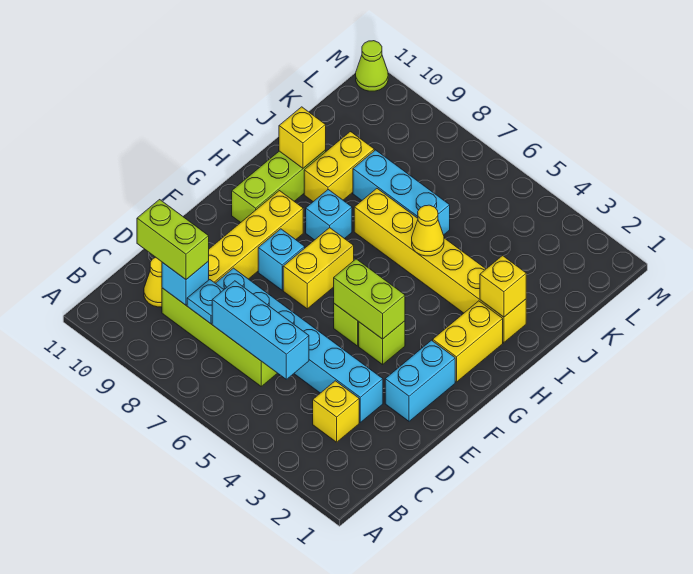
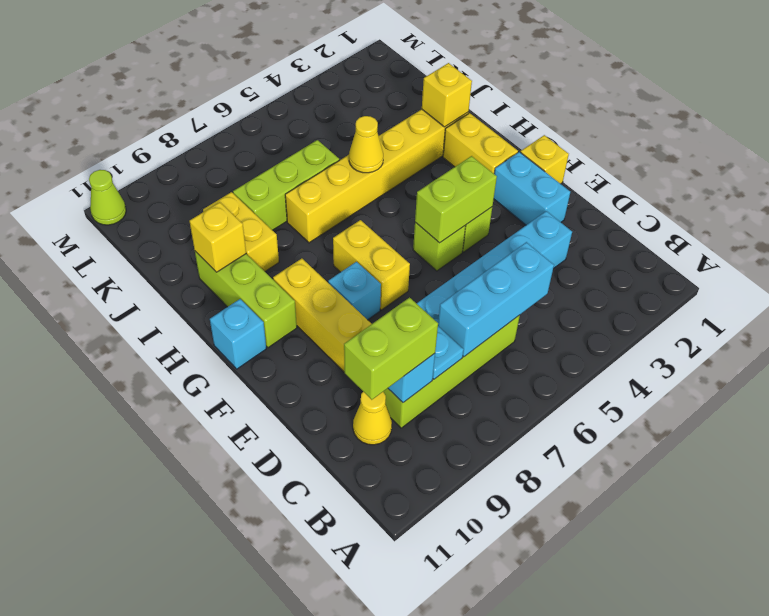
yellow 1x1 brick [313,381,359,442] -> yellow 1x1 brick moved to [520,135,569,184]
cyan 1x1 brick [306,190,352,240] -> cyan 1x1 brick moved to [210,299,266,369]
cyan 1x3 brick [353,150,450,235] -> lime 1x3 brick [233,140,339,230]

